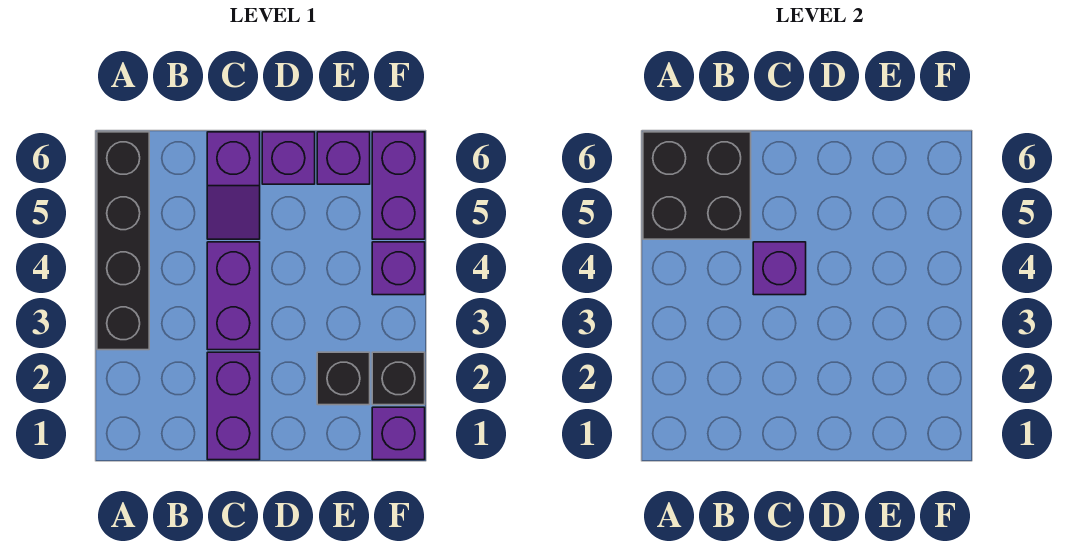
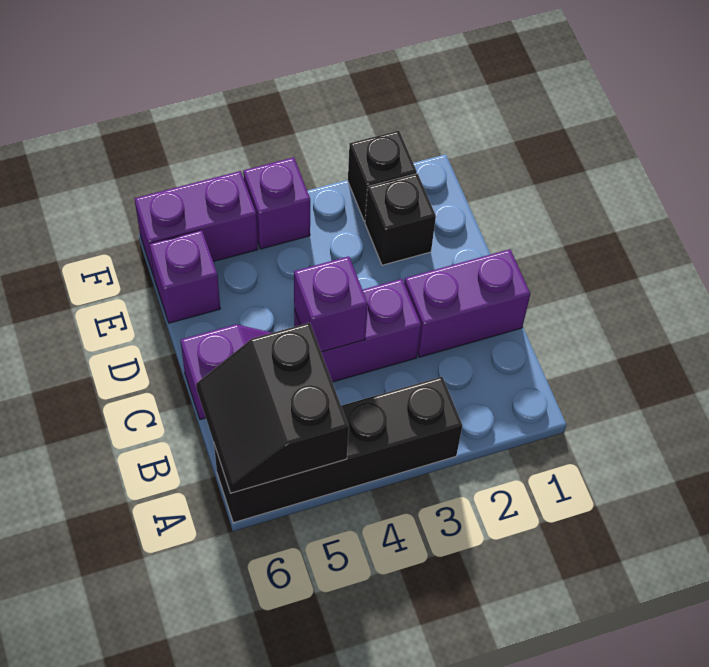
black 2x2 brick [643,132,751,239] -> black 2x2 slope [196,323,349,493]
purple 1x1 brick [262,132,315,184] -> none
purple 1x1 brick [372,407,425,460] -> none

